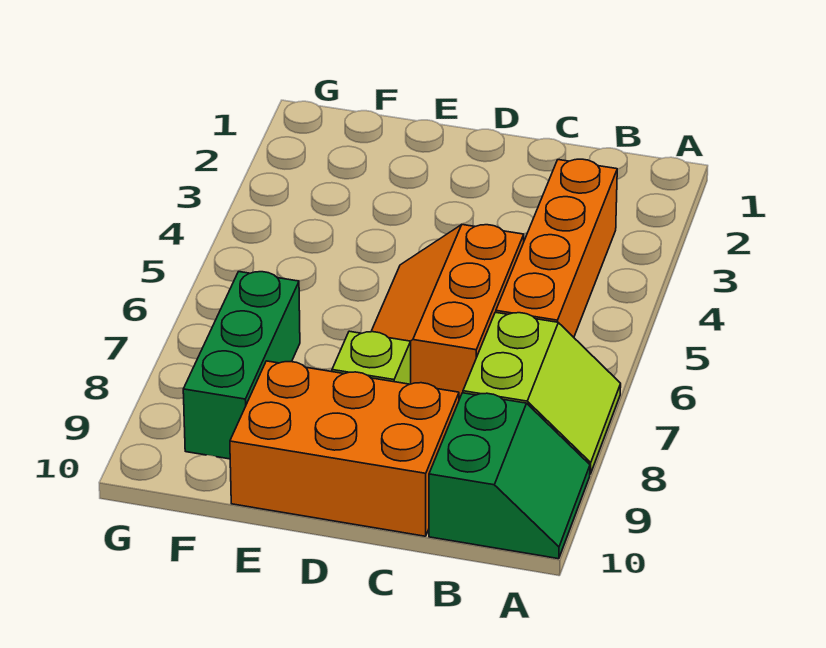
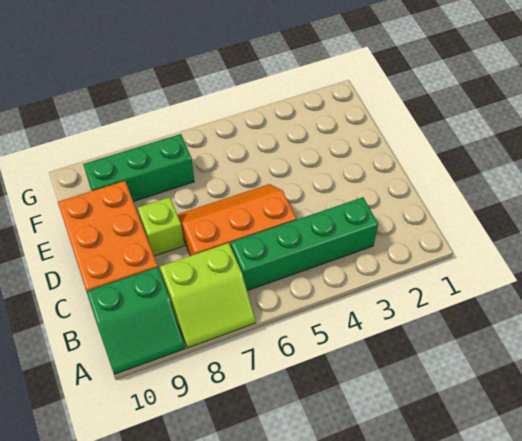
orange 1x4 brick [496,159,617,337] -> green 1x4 brick [231,197,378,291]

